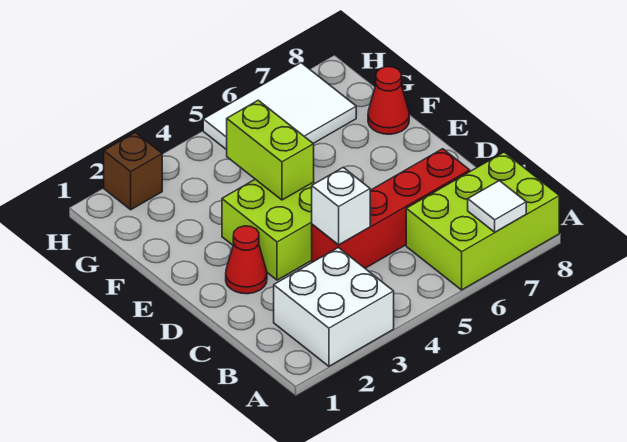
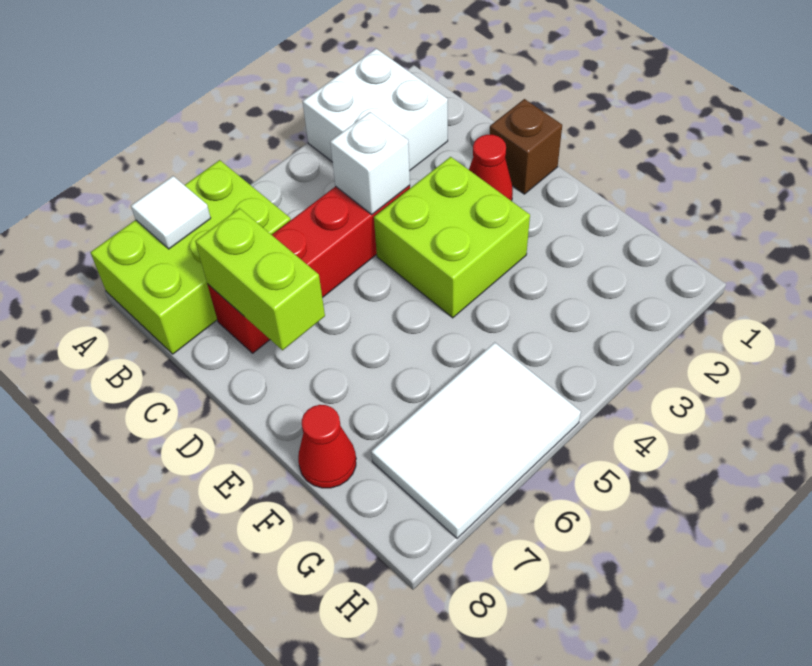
lime 1x2 brick [227,100,314,200] -> lime 1x2 brick moved to [195,208,325,350]
brown 1x1 brick [104,132,162,210] -> brown 1x1 brick moved to [490,99,562,194]

